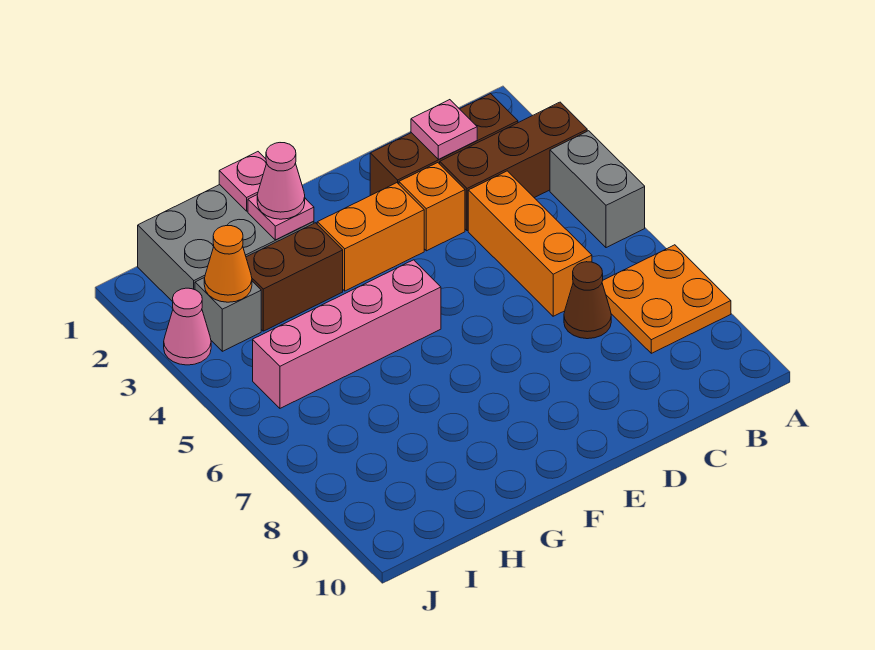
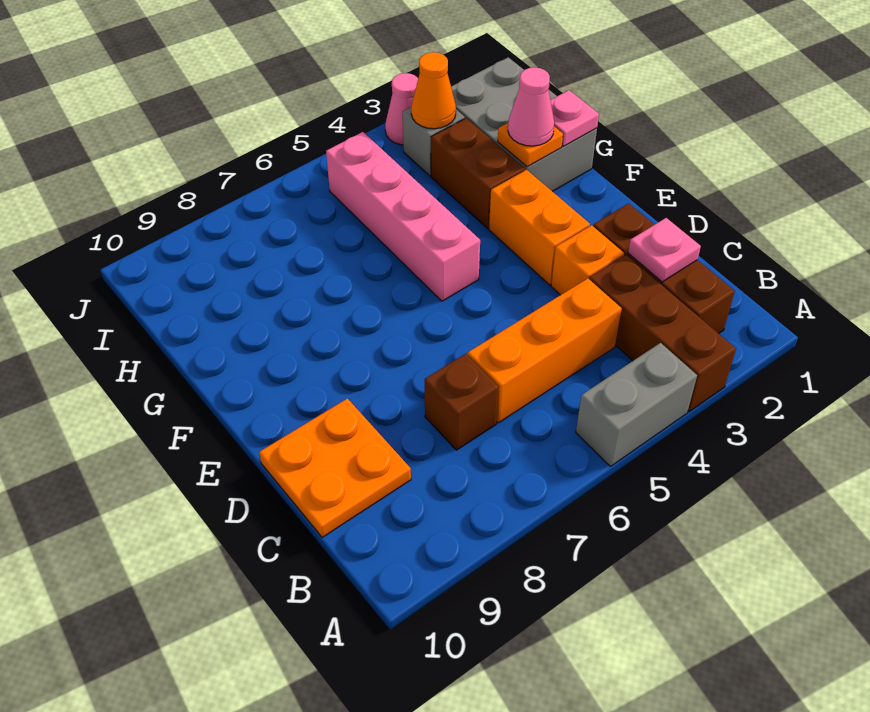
orange 2x2 plate [602,245,731,353] -> orange 2x2 plate moved to [259,399,411,537]
brown 1x1 cone [564,262,611,339] -> brown 1x1 brick [425,354,499,450]
pink 1x1 plate [248,195,314,240] -> orange 1x1 plate [498,123,563,167]

